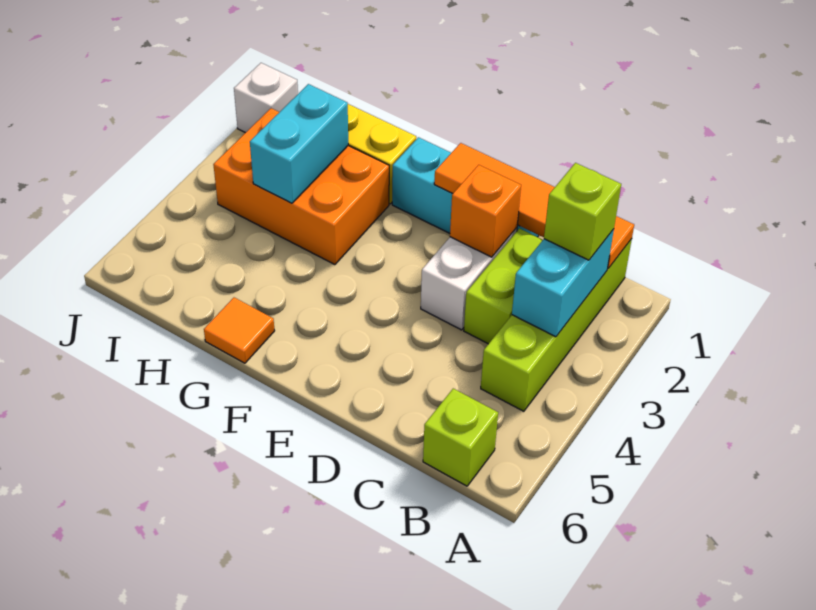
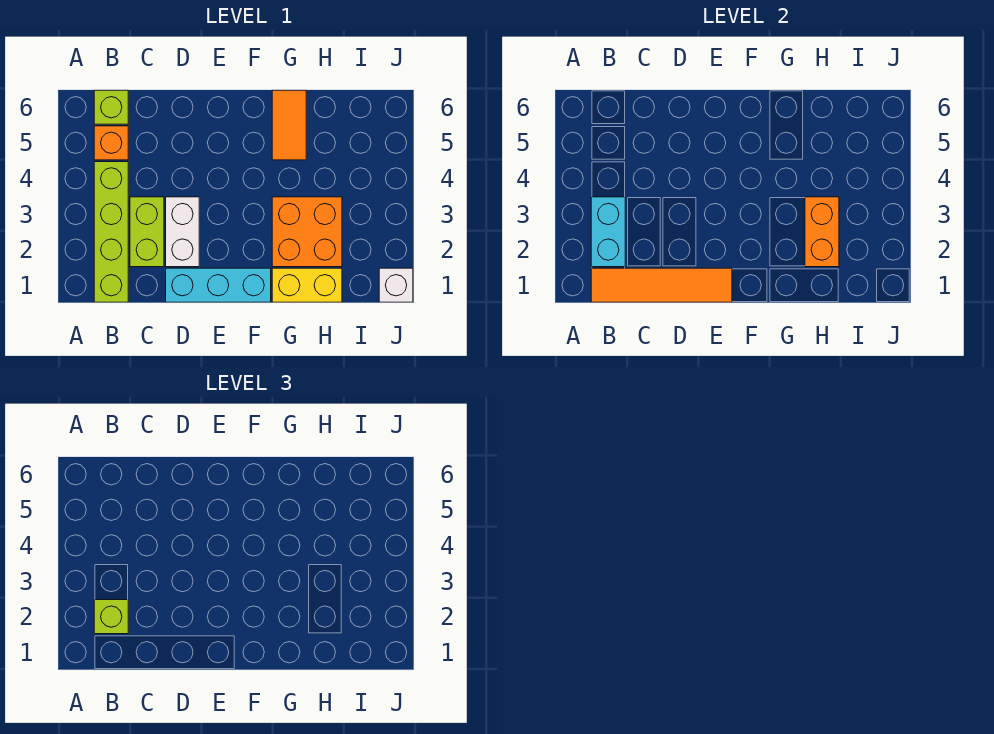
orange 1x1 brick [450,165,521,257] -> orange 1x1 brick moved to [94,126,128,160]
orange 2x3 brick [213,108,389,265] -> orange 2x2 brick [272,197,342,267]
orange 1x1 tile [204,298,275,363] -> orange 1x2 tile [272,90,306,160]
cyan 1x2 brick [250,84,348,203] -> orange 1x2 brick [805,197,839,267]

